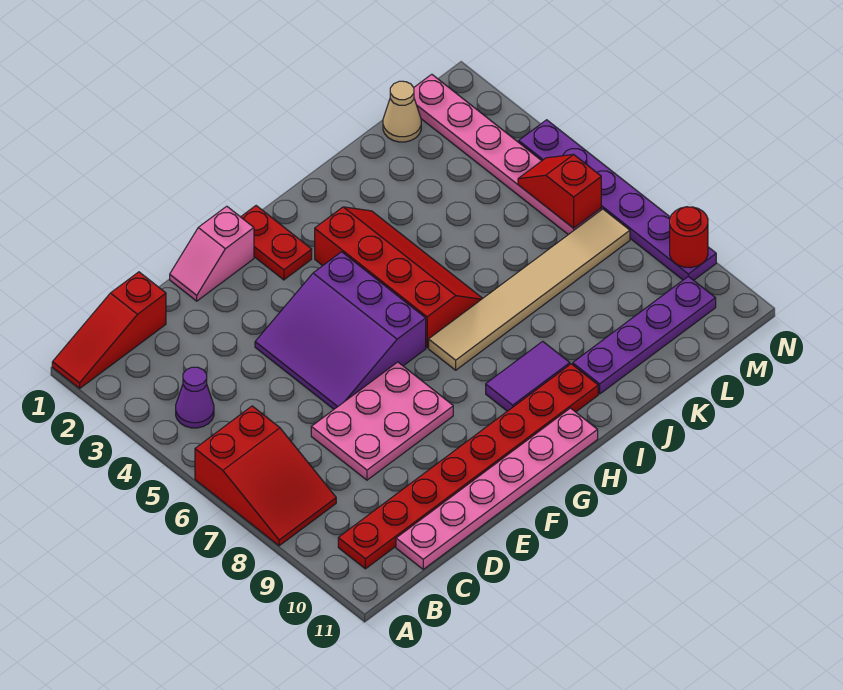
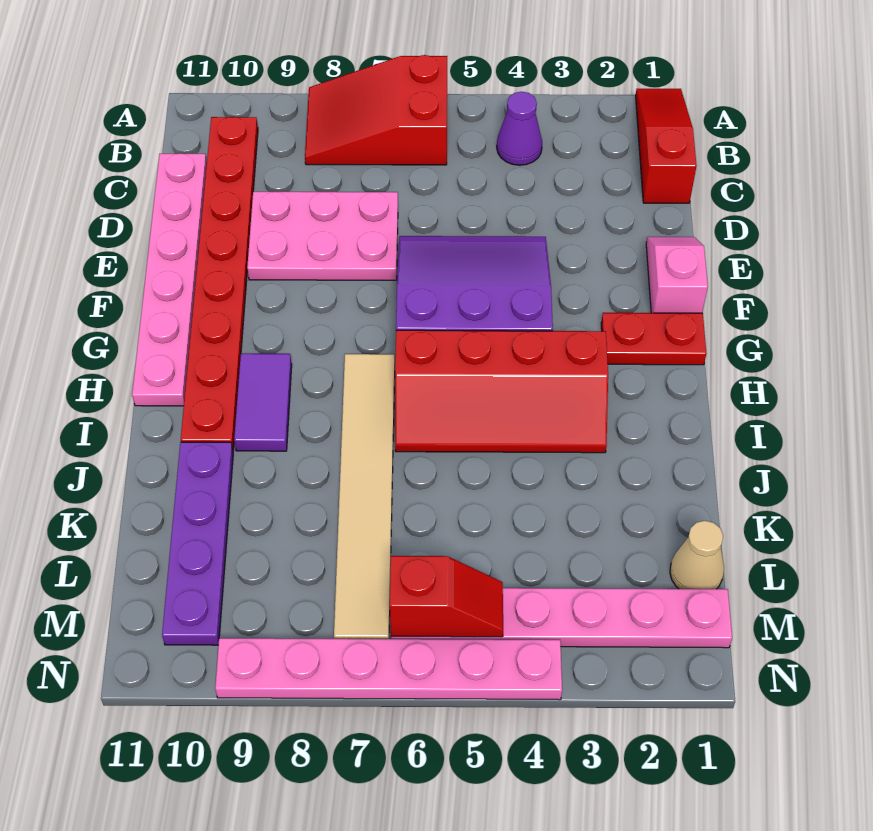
pink 2x3 plate [311,362,453,480] -> pink 2x3 plate turned to [247,192,398,280]
purple 1x6 plate [519,120,716,280] -> pink 1x6 plate [215,638,562,700]
red 1x1 round brick [670,207,708,268] -> none

